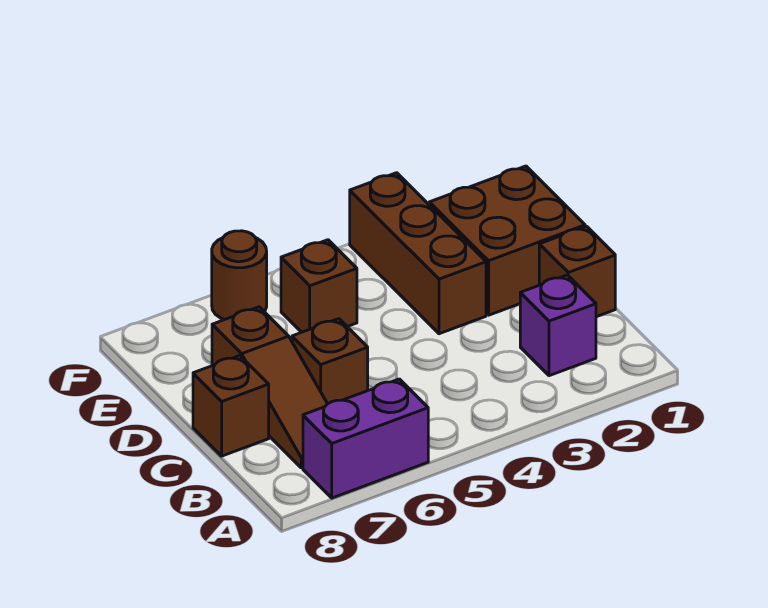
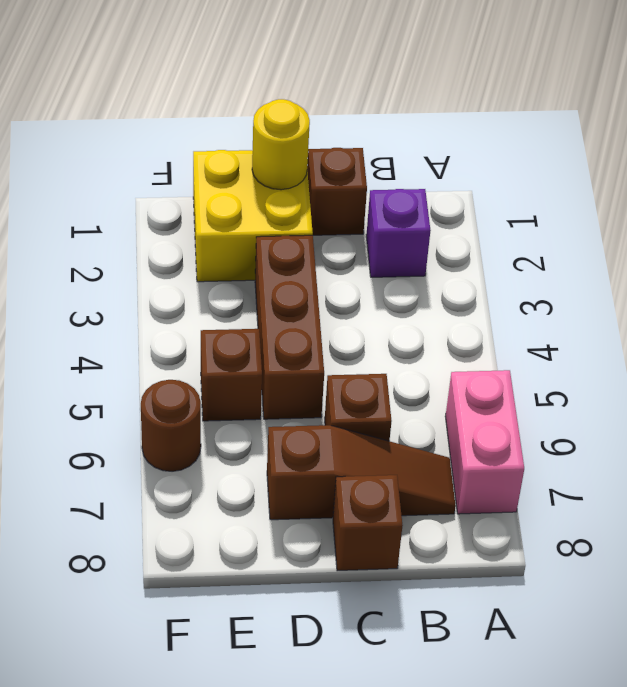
purple 1x2 brick [303,379,428,498] -> pink 1x2 brick [445,370,524,514]
brown 2x2 brick [429,166,585,315] -> yellow 2x2 brick [193,150,313,282]
none -> yellow 1x1 round brick [252,99,310,190]
brown 1x3 brick [350,173,486,334] -> brown 1x3 brick turned to [255,235,324,419]

